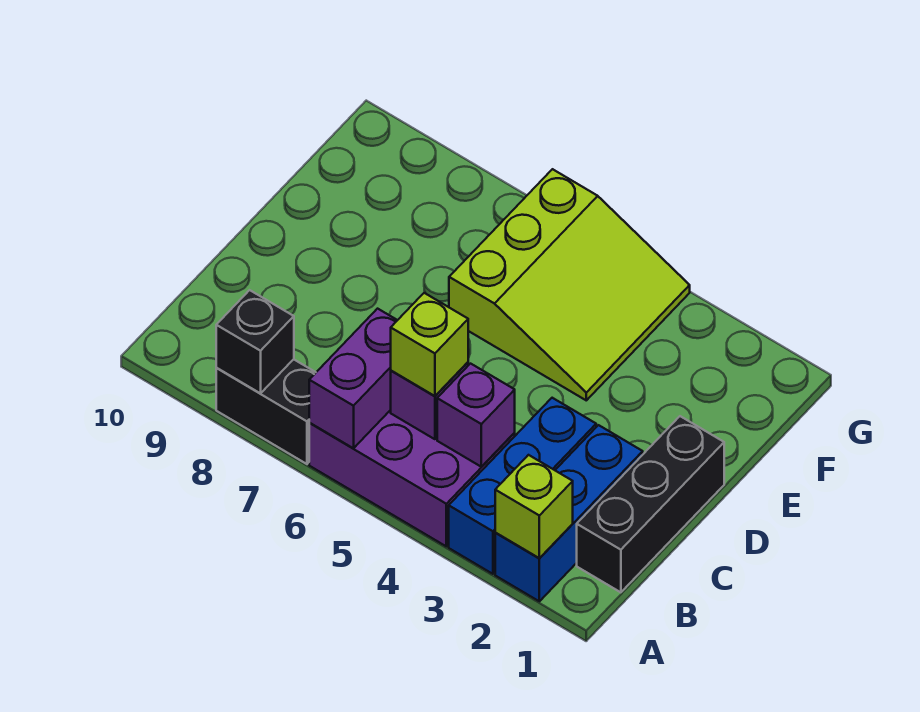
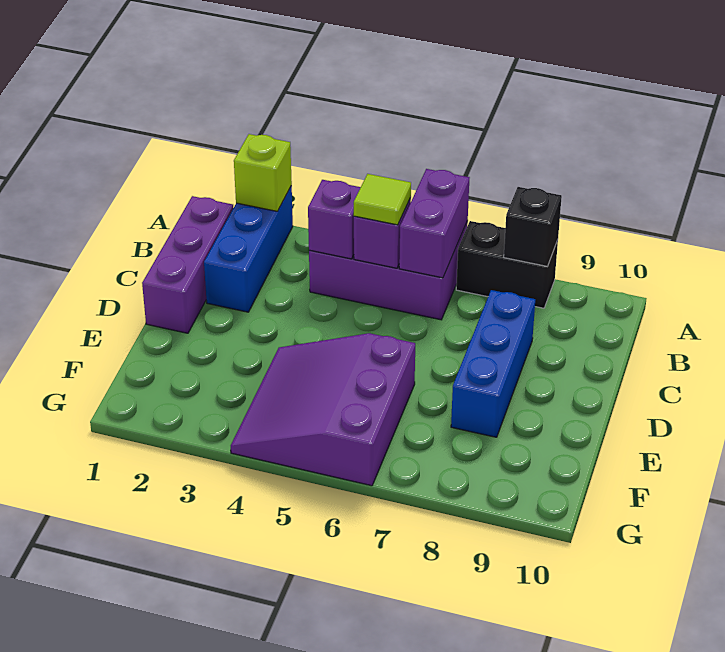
blue 1x3 brick [449,398,596,574] -> blue 1x3 brick moved to [451,290,535,437]
black 1x3 brick [577,416,724,592] -> purple 1x3 brick [142,196,233,333]
lime 1x1 brick [391,293,468,396] -> lime 1x1 tile [354,174,411,225]
lime 3x3 slope [449,169,690,400] -> purple 3x3 slope [231,333,415,486]

